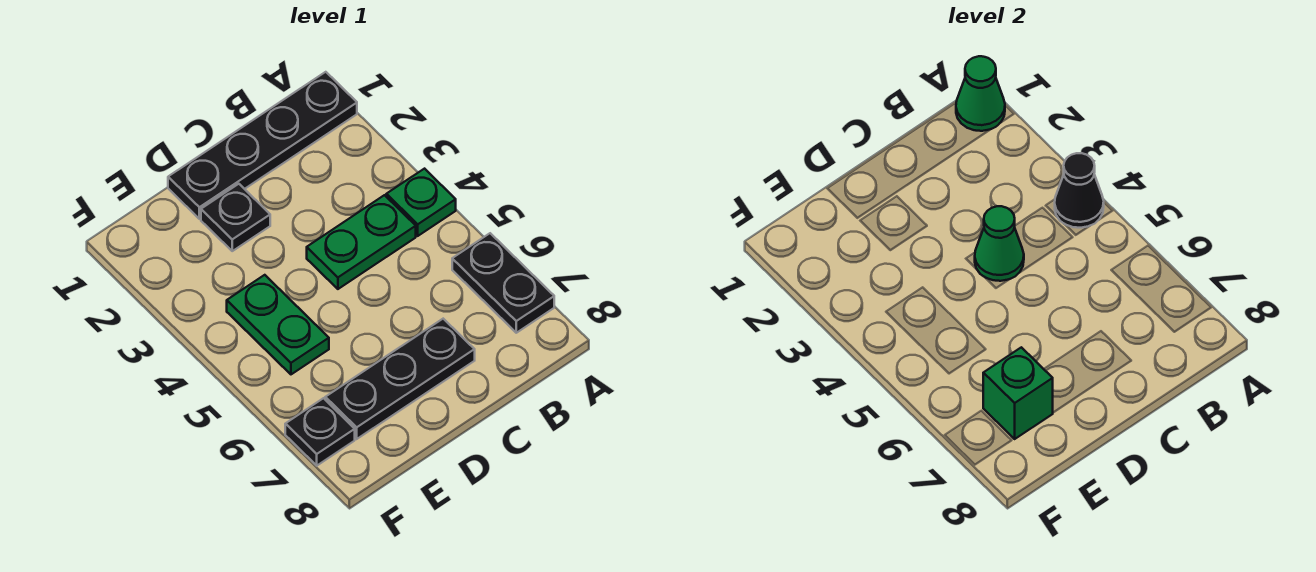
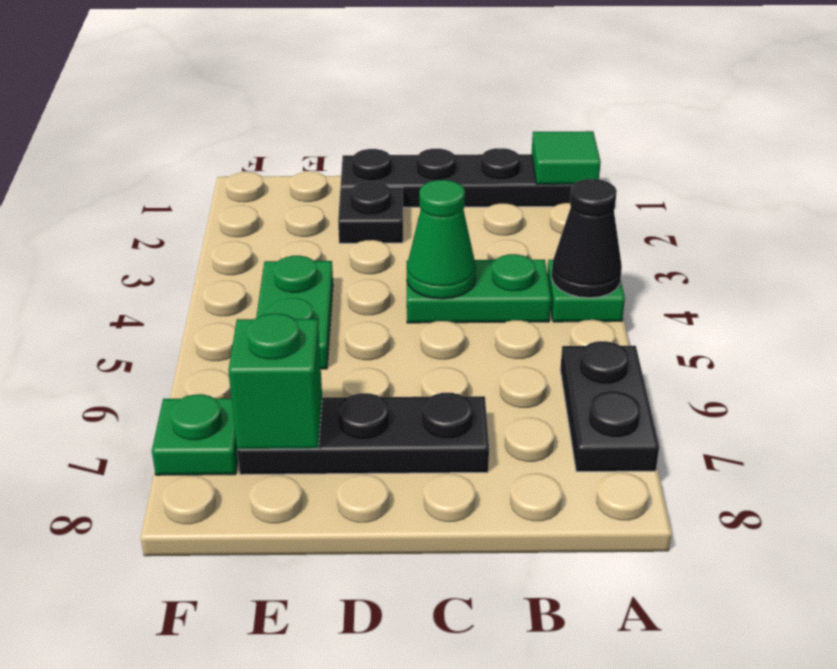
green 1x1 cone [956,56,1005,131] -> green 1x1 tile [532,131,601,184]
black 1x1 plate [285,398,355,466] -> green 1x1 plate [152,394,238,475]

